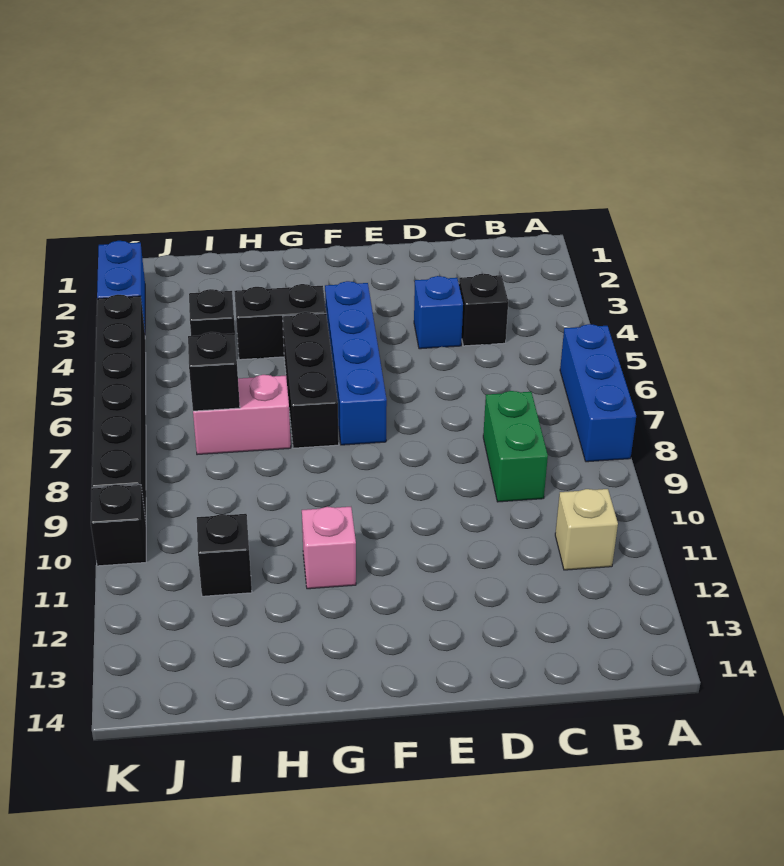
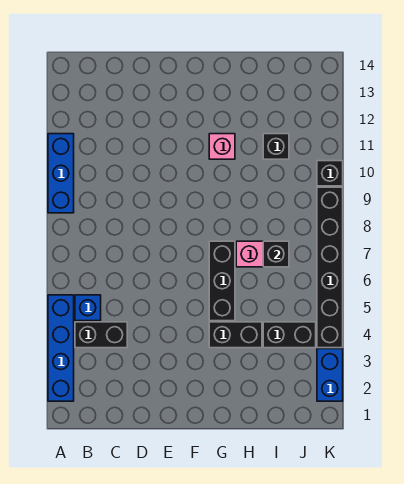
blue 1x3 brick [560,324,636,462] -> blue 1x3 brick moved to [48,134,74,213]
tan 1x1 brick [555,489,618,570] -> none
black 1x1 brick [459,274,508,346] -> black 1x2 brick [75,322,127,348]
green 1x2 brick [483,391,548,502] -> none
blue 1x1 brick [414,276,463,349] -> blue 1x1 brick moved to [75,295,101,321]
blue 1x4 brick [325,281,387,445] -> blue 1x4 brick moved to [48,295,74,401]
black 1x1 brick [189,289,235,336] -> black 1x2 brick [263,322,316,348]

